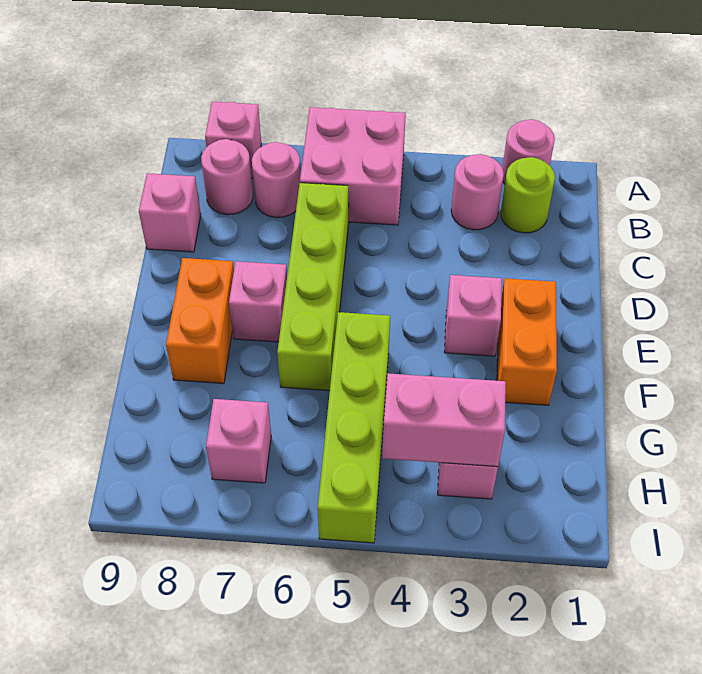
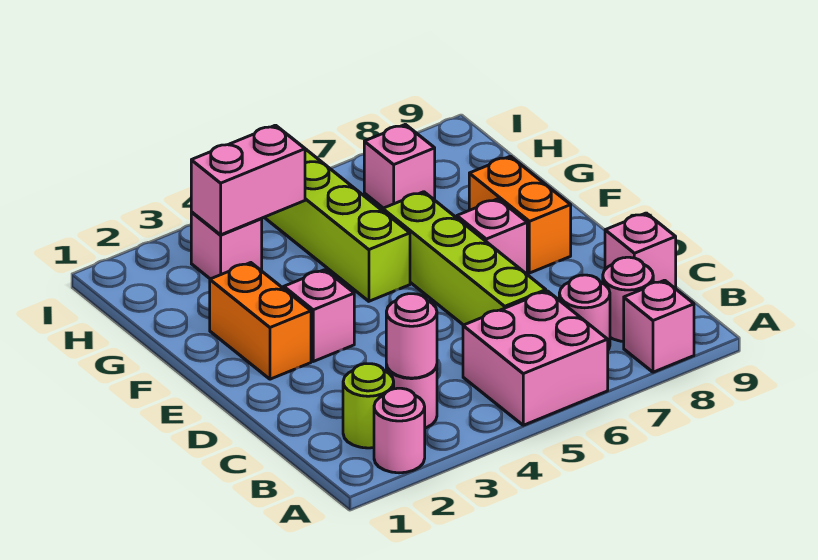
none -> pink 1x1 round brick [386,294,437,378]

